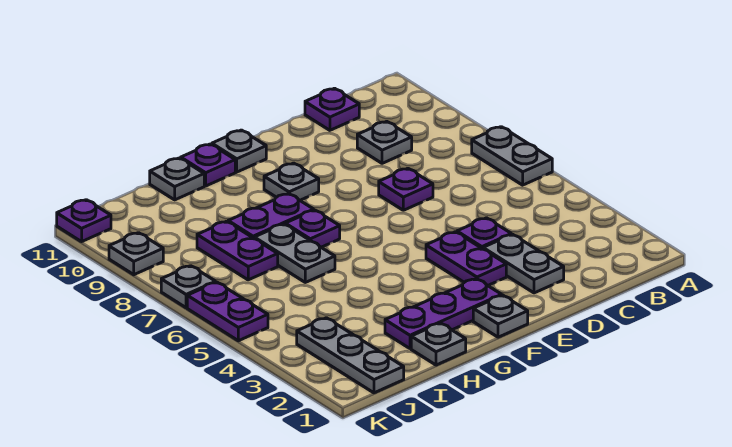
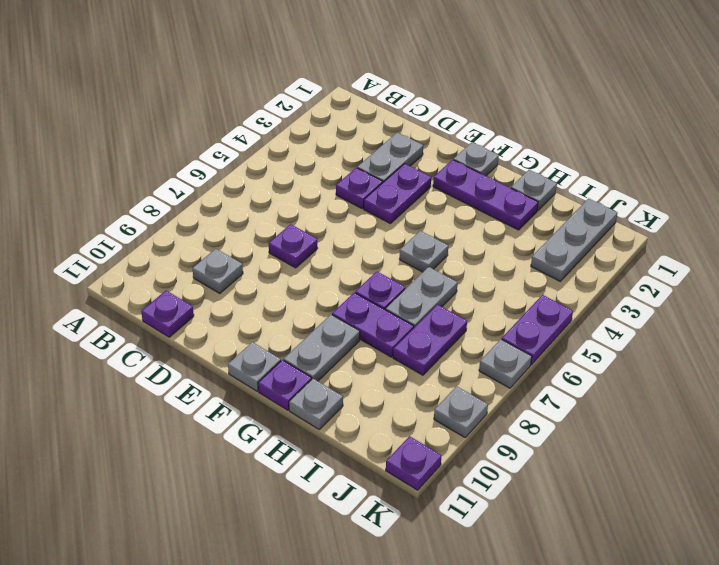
grey 1x2 plate [472,127,552,185] -> grey 1x2 plate moved to [283,315,360,381]
grey 1x1 plate [264,163,319,200] -> grey 1x1 plate moved to [399,231,448,272]

